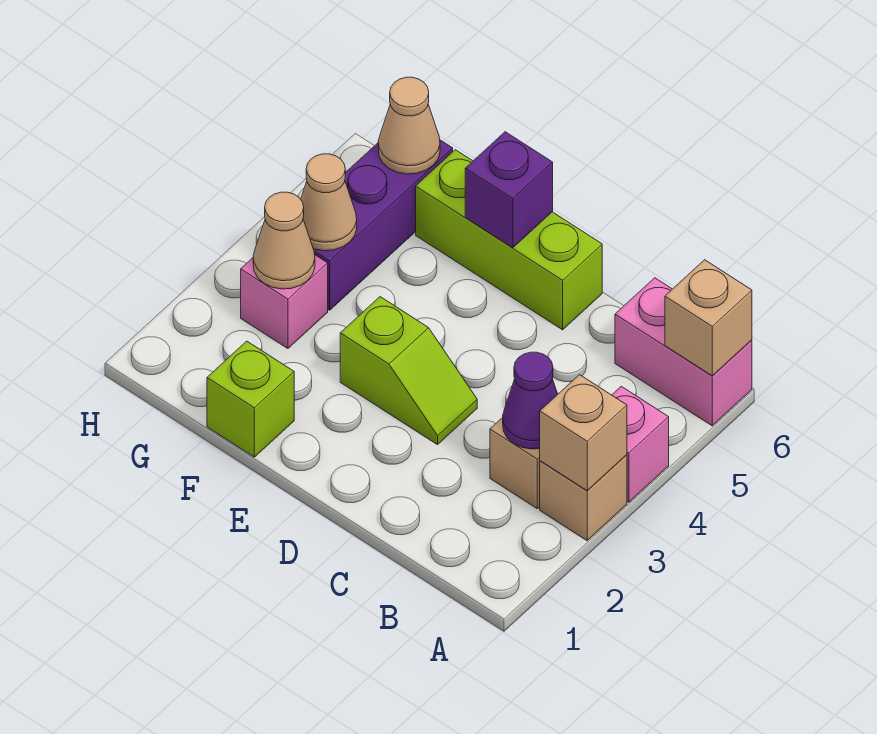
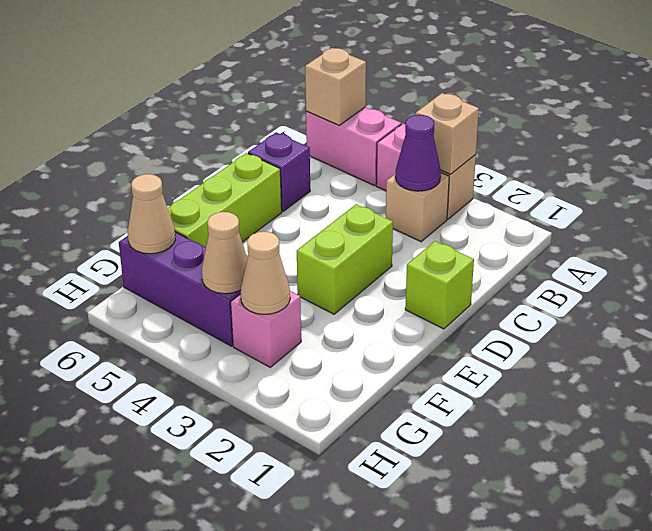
pink 1x2 brick [615,278,752,426] -> pink 1x2 brick turned to [306,107,401,186]
lime 1x2 slope [340,297,477,445] -> lime 1x2 brick [297,204,393,314]
purple 1x1 brick [465,132,553,248] -> purple 1x1 brick moved to [248,132,310,212]
lime 1x1 brick [207,341,294,457] -> lime 1x1 brick moved to [405,241,474,329]

